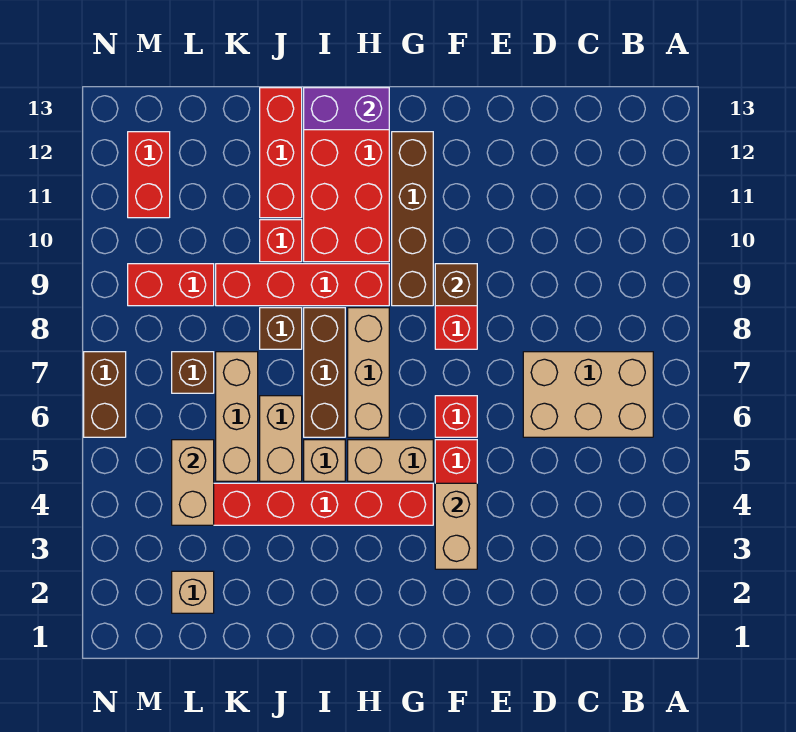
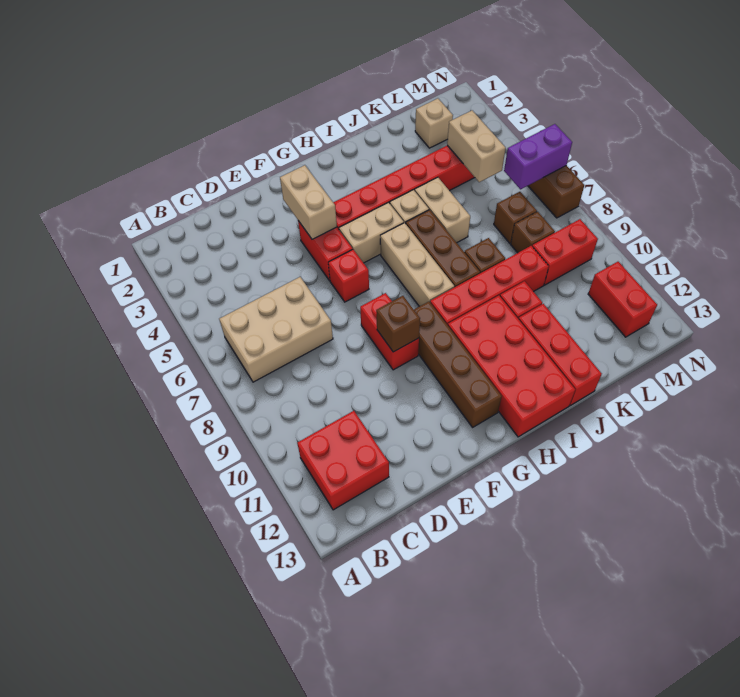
none -> red 2x2 brick [297,411,389,510]
purple 1x2 brick [304,88,389,130] -> purple 1x2 brick moved to [504,124,572,189]
tan 1x3 brick [216,352,258,481] -> none
none -> brown 1x1 brick [511,212,555,253]

